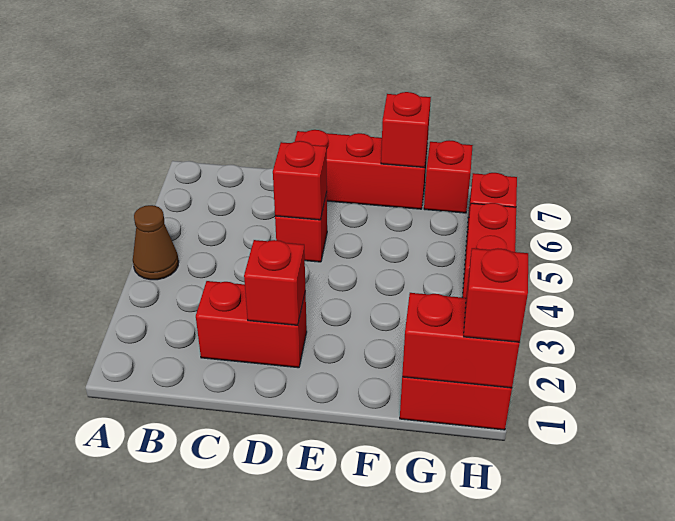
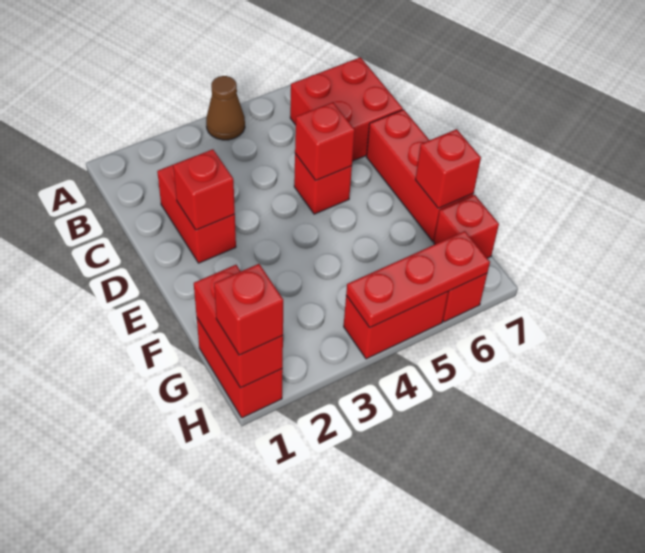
none -> red 2x2 brick [290,57,403,161]
none -> red 1x3 plate [346,231,490,328]

